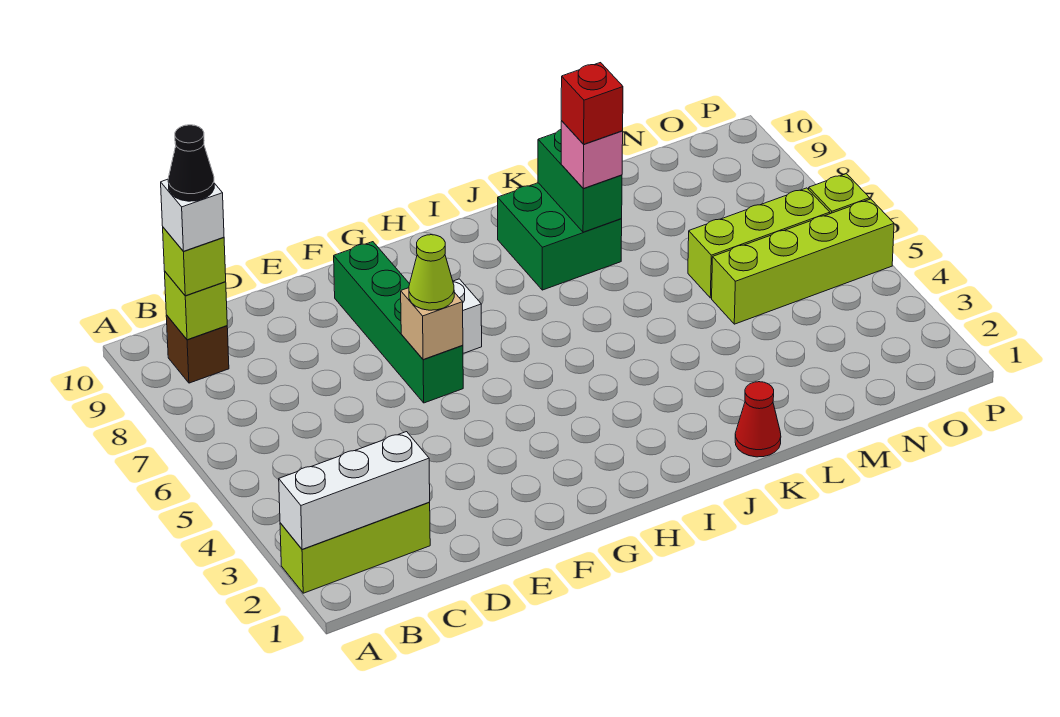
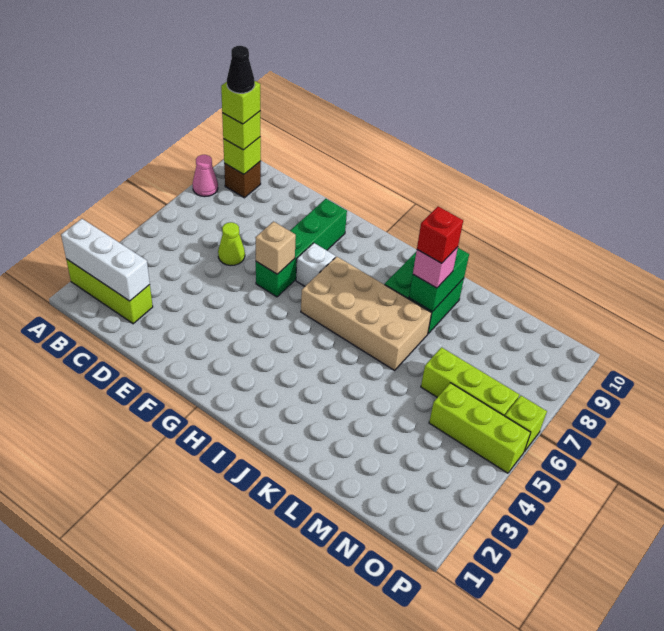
none -> pink 1x1 cone [193,155,218,197]
white 1x1 brick [161,179,224,251] -> lime 1x1 brick [221,81,260,124]
lime 1x1 cone [409,235,454,310] -> lime 1x1 cone moved to [218,222,245,266]
none -> tan 2x4 brick [301,257,432,370]
red 1x1 cone [735,382,781,457] -> none
lime 1x4 brick [712,199,894,324] -> lime 1x3 brick [429,383,531,473]

